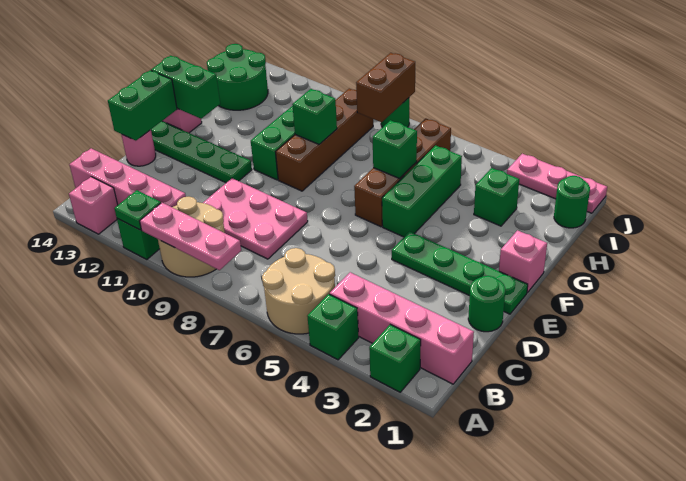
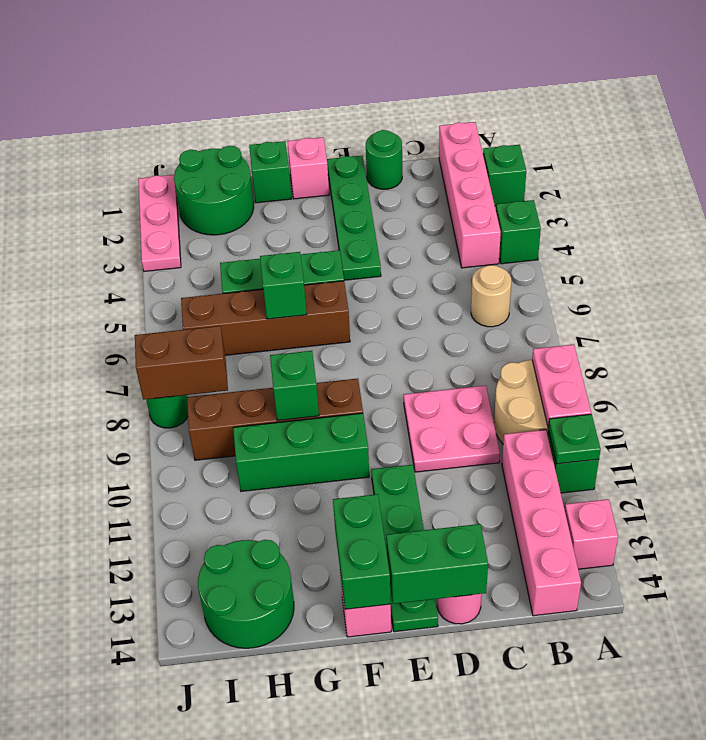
tan 2x2 round brick [262,248,335,334] -> tan 1x1 round brick [471,265,511,327]
pink 1x3 plate [140,203,241,270] -> pink 1x2 plate [532,344,591,427]
pink 2x3 plate [203,178,308,259] -> pink 2x2 plate [404,385,500,472]
green 1x1 brick [474,168,519,226] -> green 1x1 brick moved to [249,141,292,203]
green 1x1 round brick [554,176,590,228] -> green 2x2 round brick [174,146,254,235]

